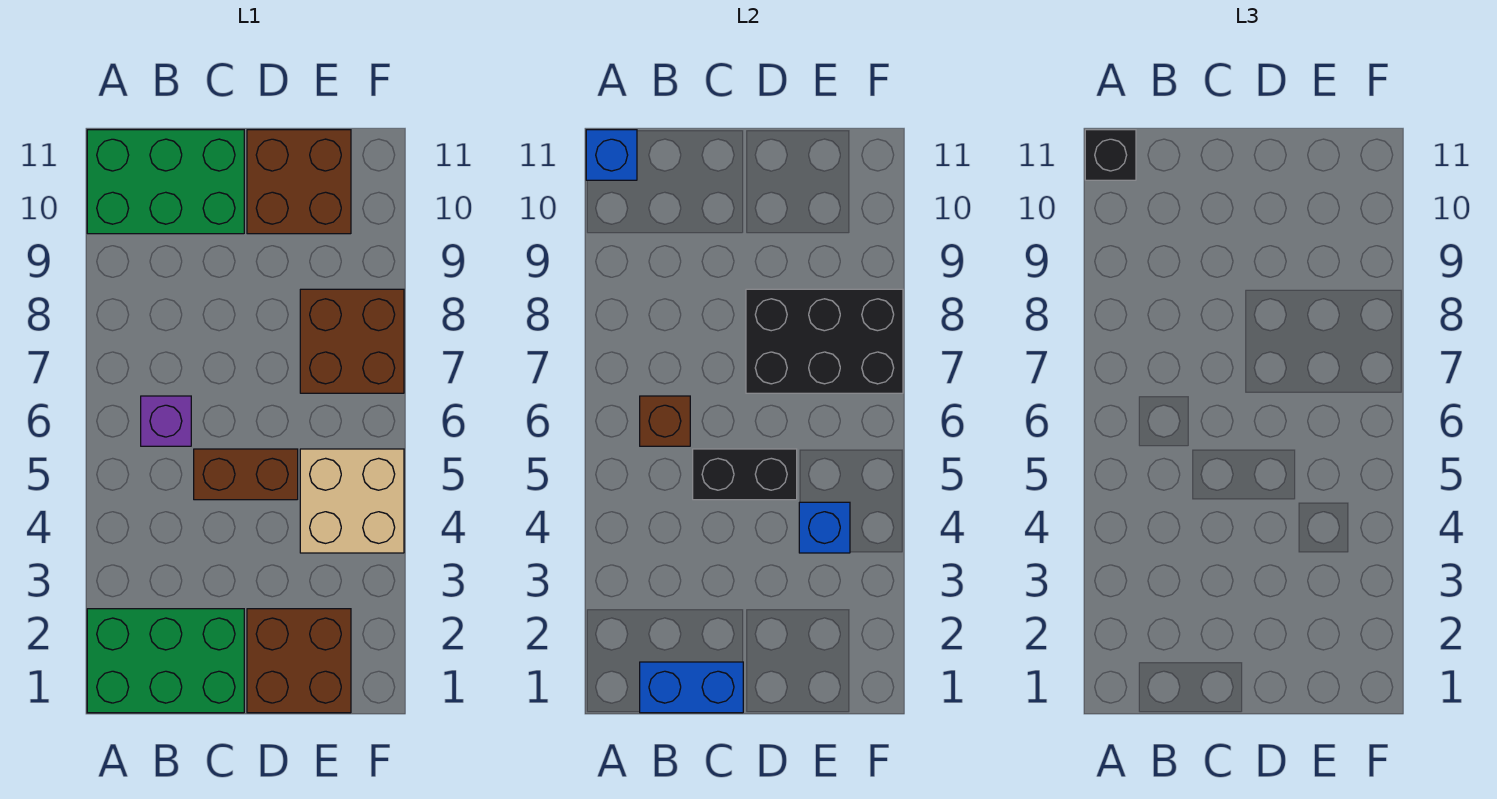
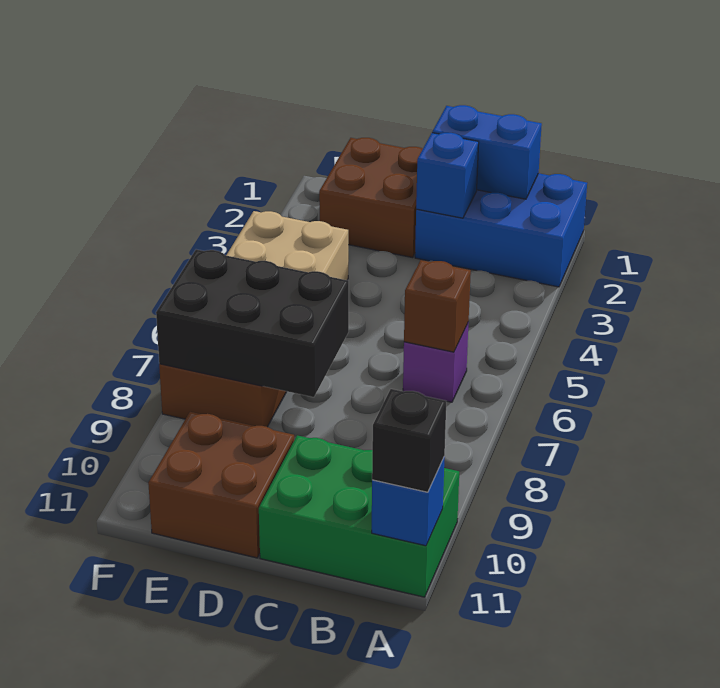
green 2x3 brick [87,609,244,713] -> blue 2x3 brick [415,173,587,287]
brown 1x2 brick [194,449,298,500] -> none
black 1x2 brick [693,449,797,500] -> none
blue 1x1 brick [799,502,850,553] -> blue 1x1 brick moved to [416,133,479,218]

